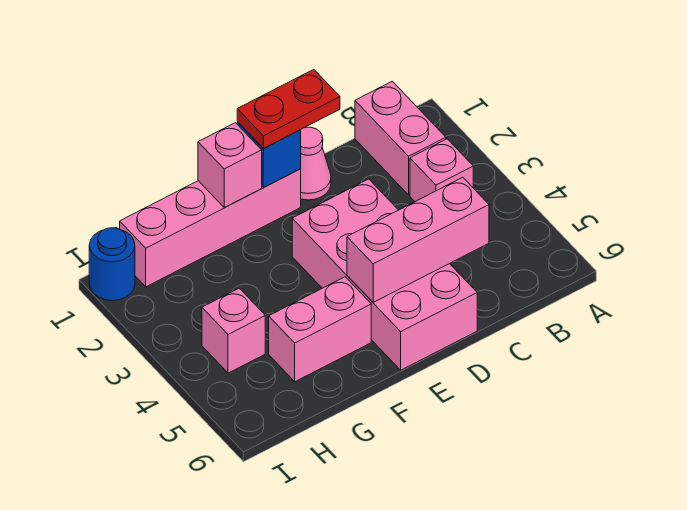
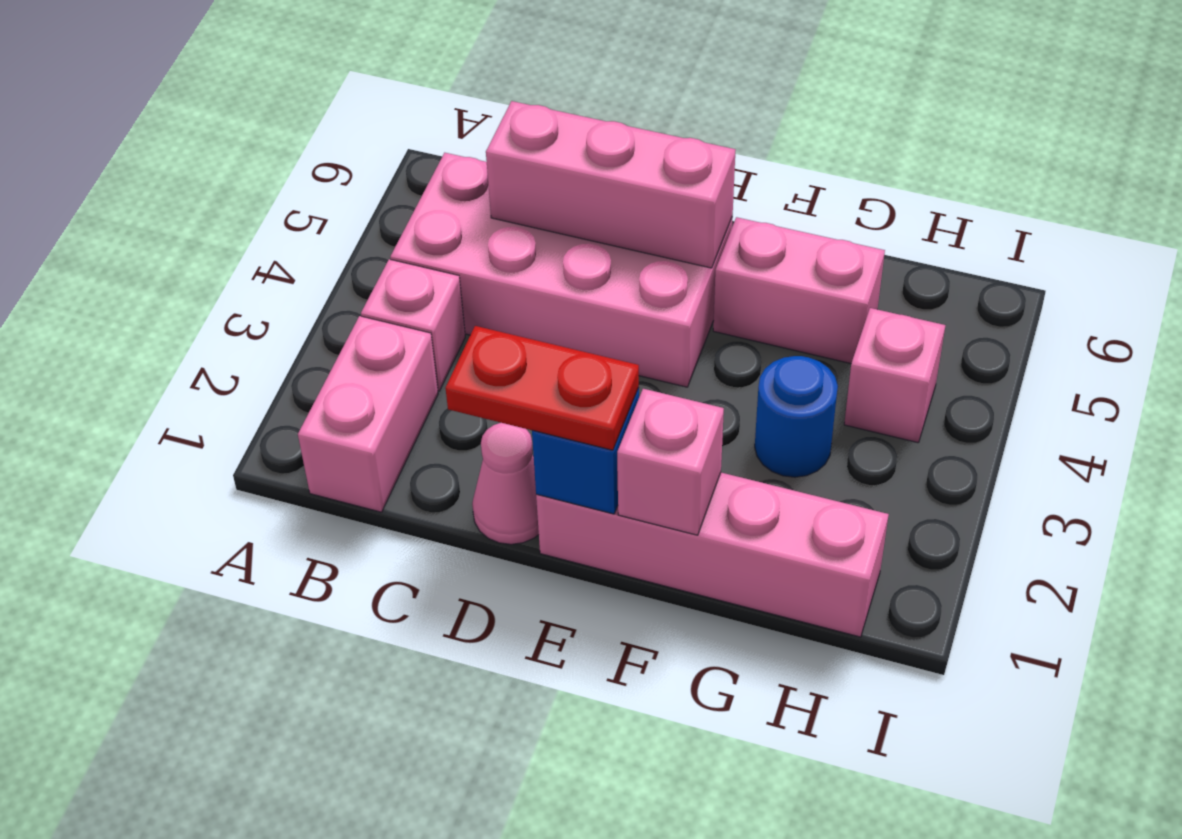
pink 2x4 brick [292,179,477,370] -> pink 2x4 brick turned to [390,153,733,387]
blue 1x1 round brick [89,228,135,301] -> blue 1x1 round brick moved to [755,356,838,477]

